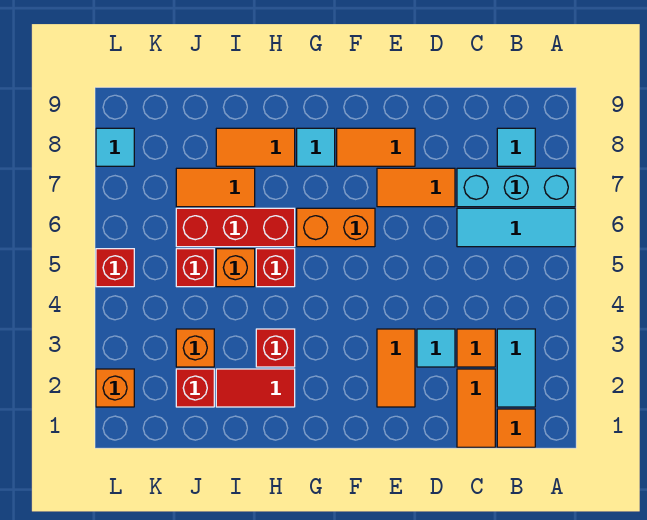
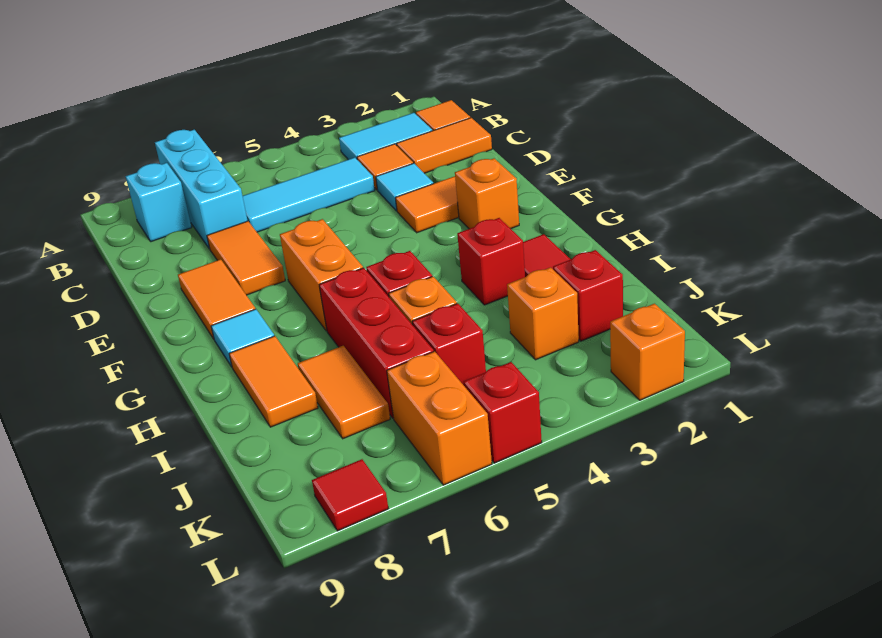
cyan 1x3 tile [457,208,575,247] -> cyan 1x3 tile turned to [243,157,375,232]
cyan 1x1 tile [497,128,535,166] -> cyan 1x1 brick [126,163,192,242]
none -> orange 1x1 brick [455,158,519,229]
none -> orange 1x2 brick [387,351,492,485]
cyan 1x1 tile [96,128,134,166] -> red 1x1 tile [312,459,388,531]

